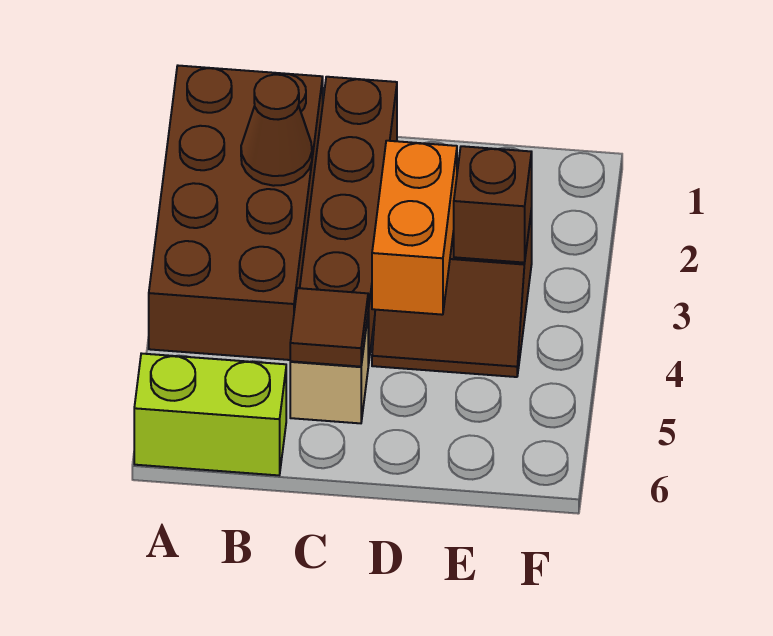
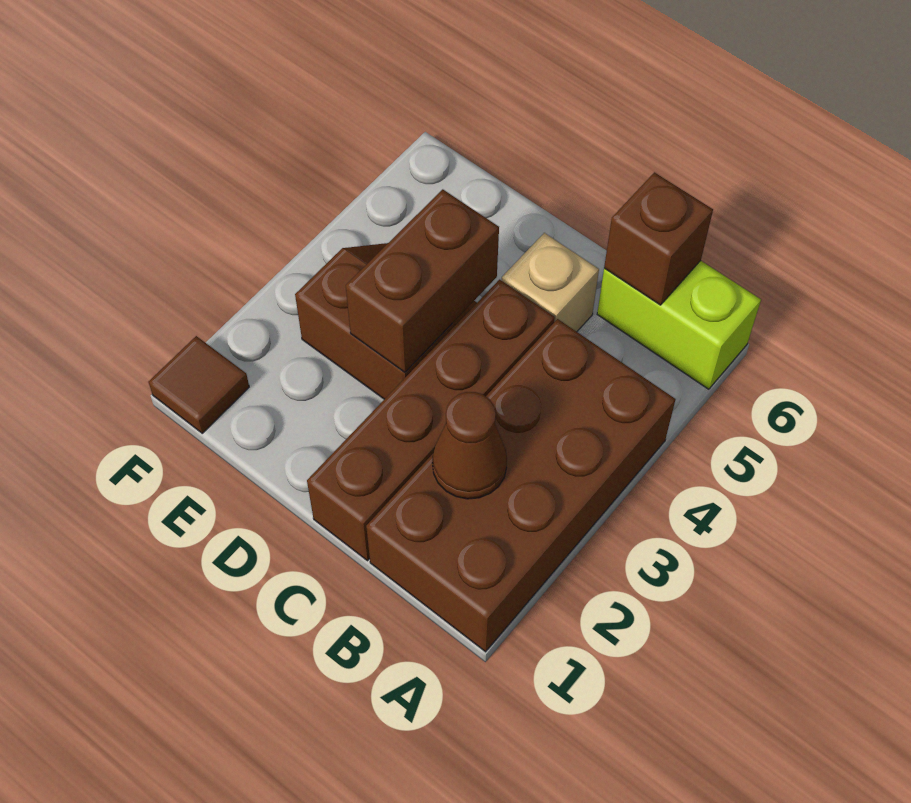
brown 1x1 tile [290,288,368,367] -> brown 1x1 tile moved to [149,336,249,433]
orange 1x2 brick [372,141,457,315] -> brown 1x2 brick [346,189,499,372]
brown 1x1 brick [454,146,532,263] -> brown 1x1 brick moved to [604,172,713,305]

